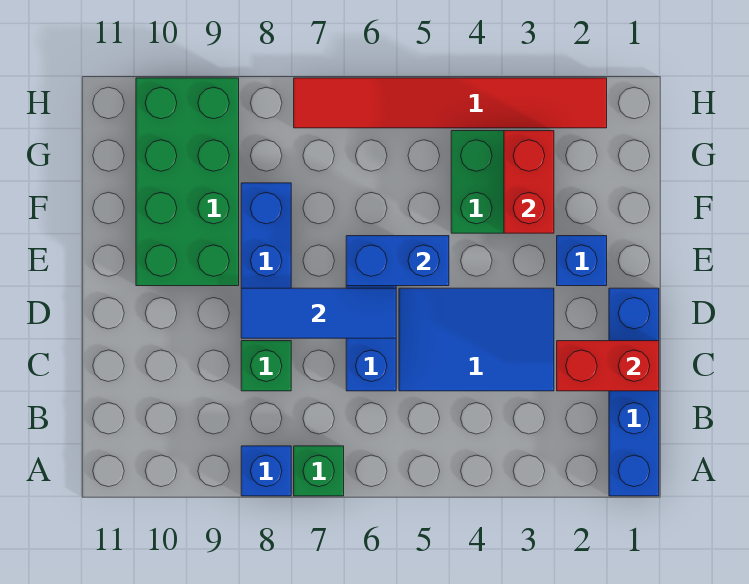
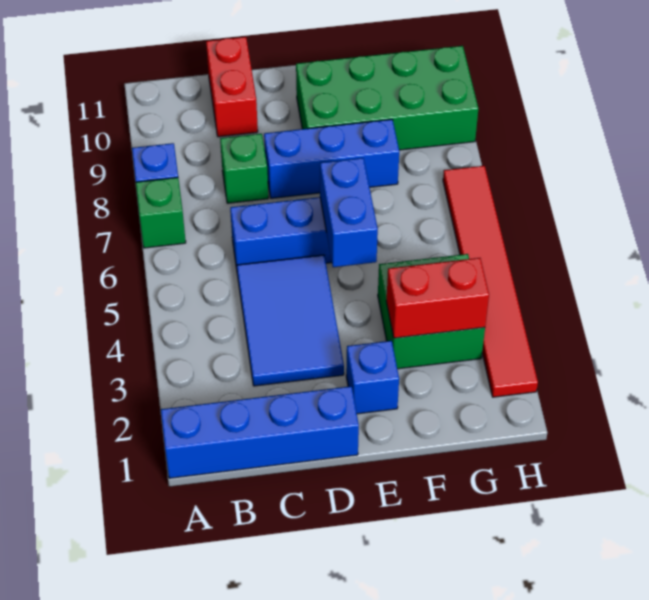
red 1x2 brick [557,341,659,391] -> red 1x2 brick moved to [206,37,258,137]
blue 1x3 tile [241,288,396,338] -> none

